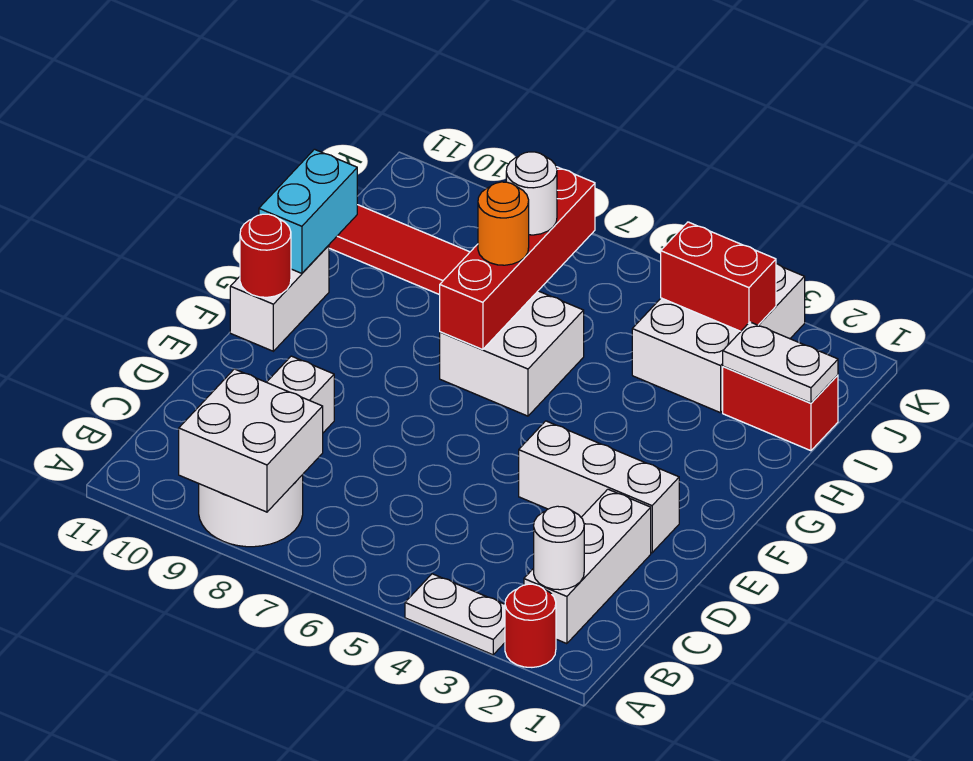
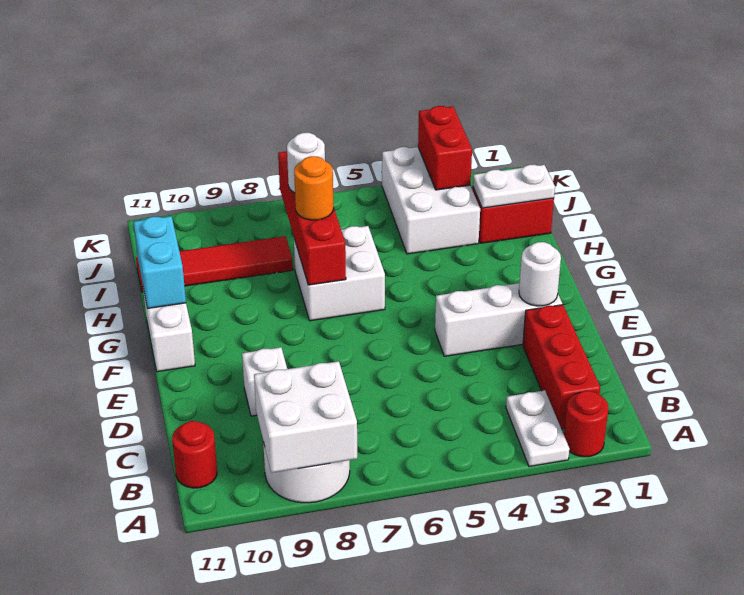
white 1x2 plate [405,574,505,655] -> white 1x2 plate turned to [506,390,569,467]
white 1x3 brick [524,489,651,644] -> red 1x3 brick [523,305,600,429]
white 1x1 round brick [534,506,584,590] -> white 1x1 round brick moved to [519,242,561,306]
red 1x1 round brick [240,214,291,297] -> red 1x1 round brick moved to [172,421,217,488]
red 1x2 brick [661,222,776,331] -> red 1x2 brick turned to [418,106,472,190]

